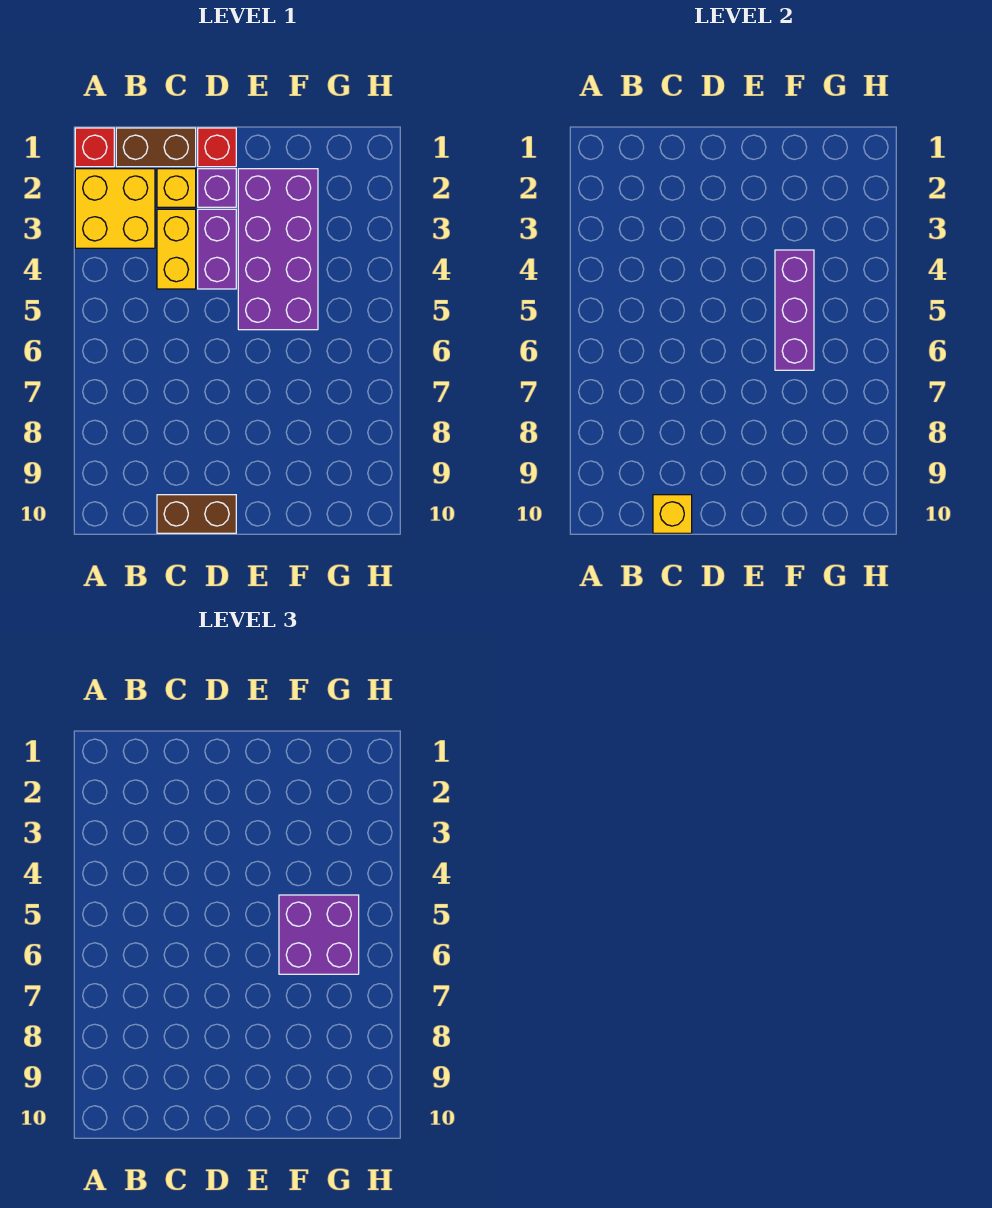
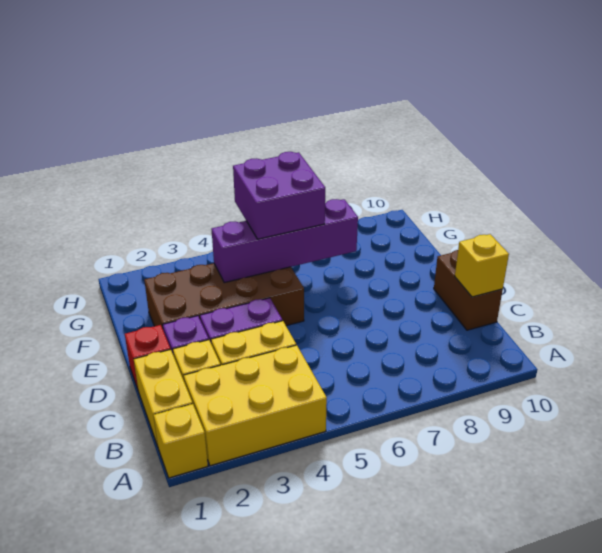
red 1x1 brick [75,128,114,167] -> yellow 1x1 brick [153,404,208,478]
yellow 2x2 brick [75,169,155,248] -> yellow 2x3 brick [184,345,327,466]
brown 1x2 brick [116,128,196,167] -> yellow 1x2 brick [134,350,193,446]
purple 2x4 brick [238,169,318,330] -> brown 2x4 brick [144,263,304,329]
purple 1x3 brick [775,250,814,370] -> purple 1x4 brick [211,199,358,283]

